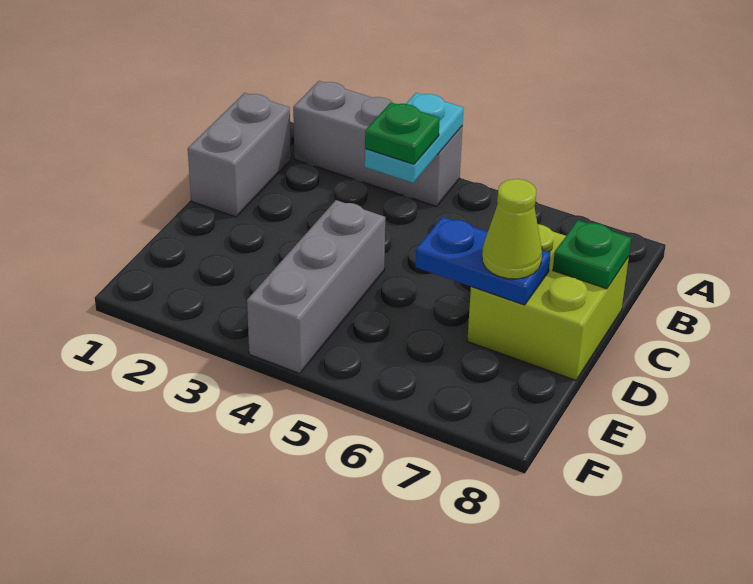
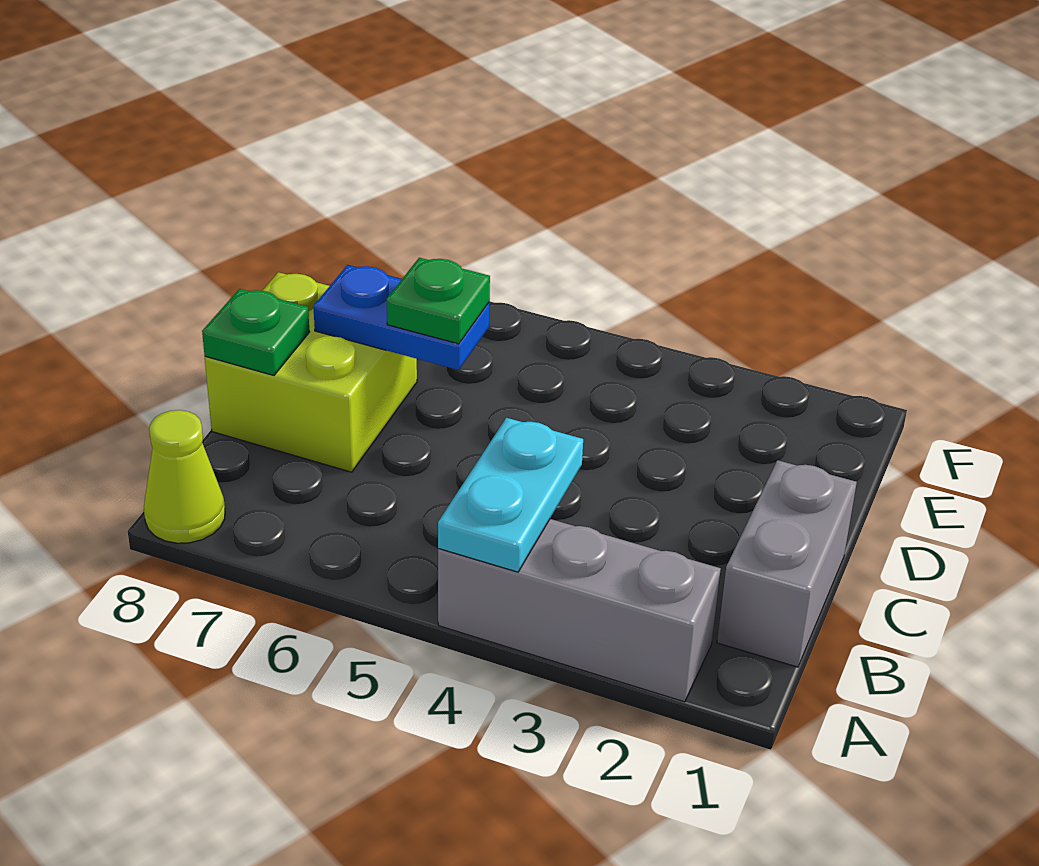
green 1x1 plate [365,102,440,164] -> green 1x1 plate moved to [387,258,490,344]
grey 1x3 brick [247,200,385,373] -> none
lime 1x1 cone [482,179,542,279] -> lime 1x1 cone moved to [144,410,225,543]

